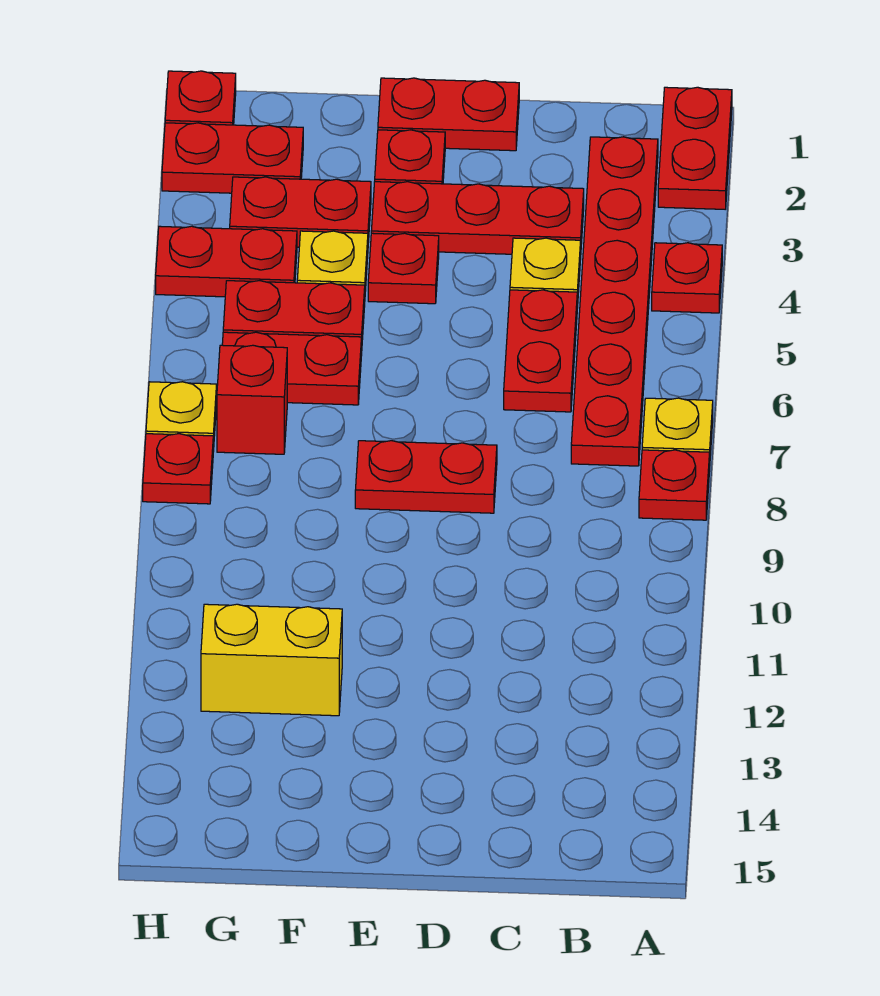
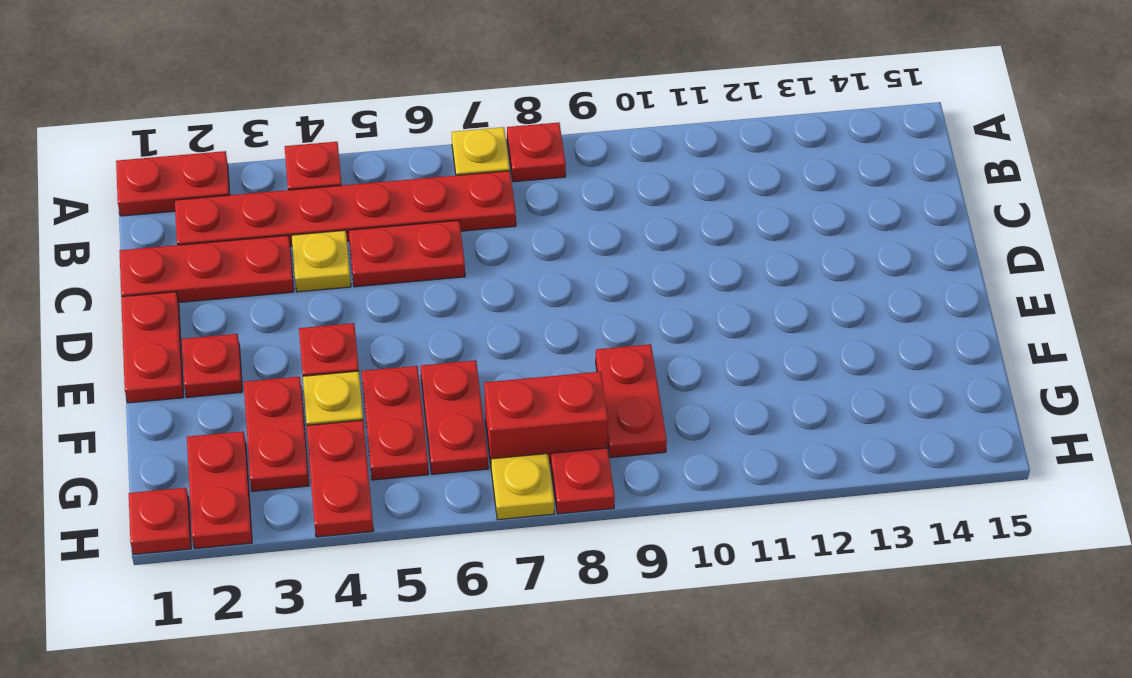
red 1x3 plate [371,182,584,254] -> red 1x3 plate turned to [120,235,294,303]
red 1x2 plate [355,441,497,513] -> red 1x2 plate moved to [596,344,667,458]
yellow 1x2 brick [201,604,342,716] -> none
red 1x1 brick [217,345,287,454] -> red 1x2 brick [484,372,608,464]

